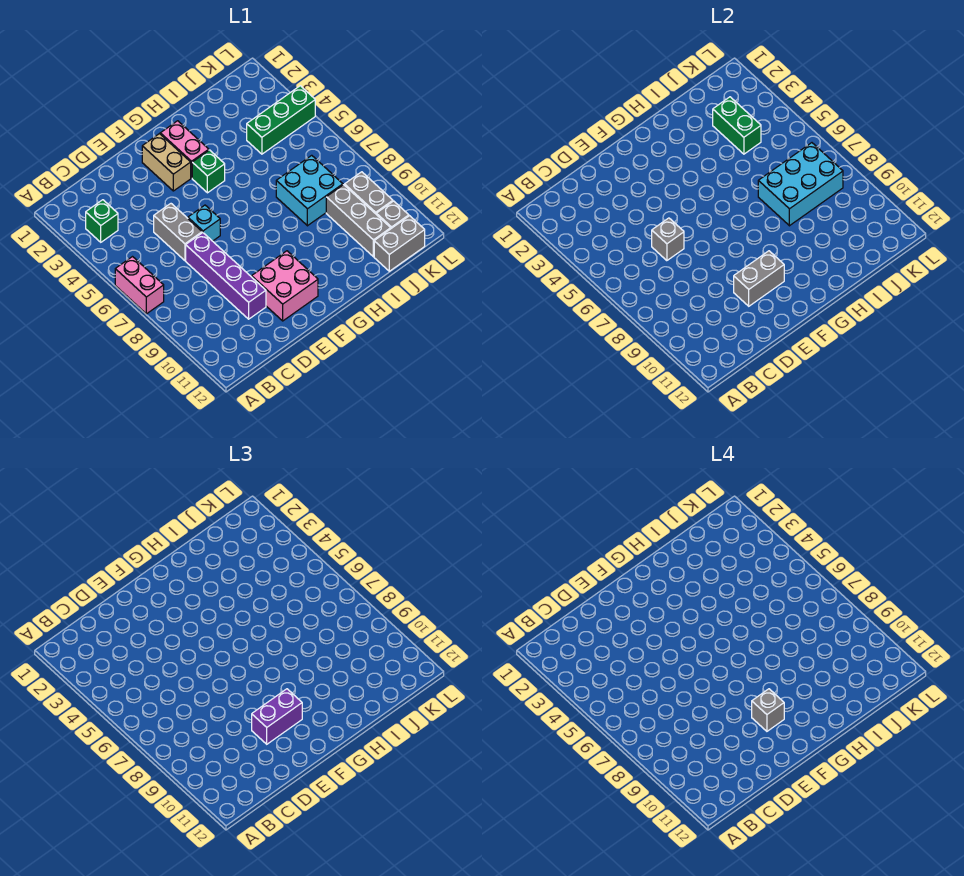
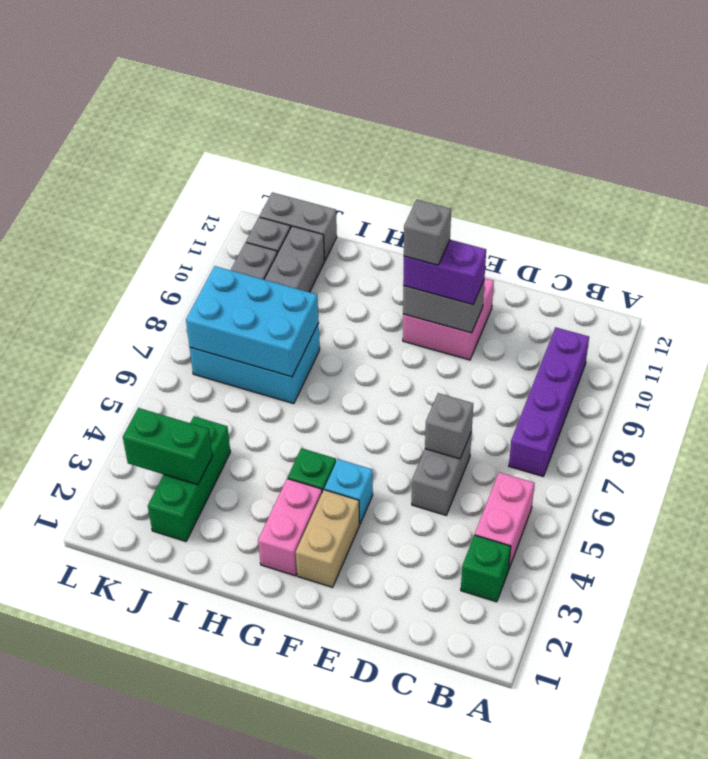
pink 1x2 brick [115,257,164,314] -> pink 1x2 brick moved to [475,472,535,568]
purple 1x4 brick [186,233,266,319] -> purple 1x4 brick moved to [509,327,589,476]
cyan 1x1 brick [188,205,220,241] -> cyan 1x1 brick moved to [324,459,373,523]
cyan 2x2 brick [276,155,343,226] -> cyan 2x3 brick [190,323,320,404]
green 1x2 brick [713,97,761,154] -> green 1x2 brick turned to [123,408,212,485]
green 1x3 brick [247,86,315,154] -> green 1x3 brick turned to [148,416,230,541]

